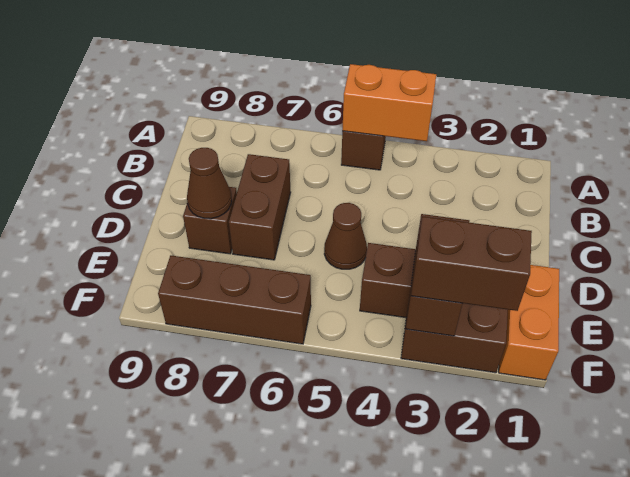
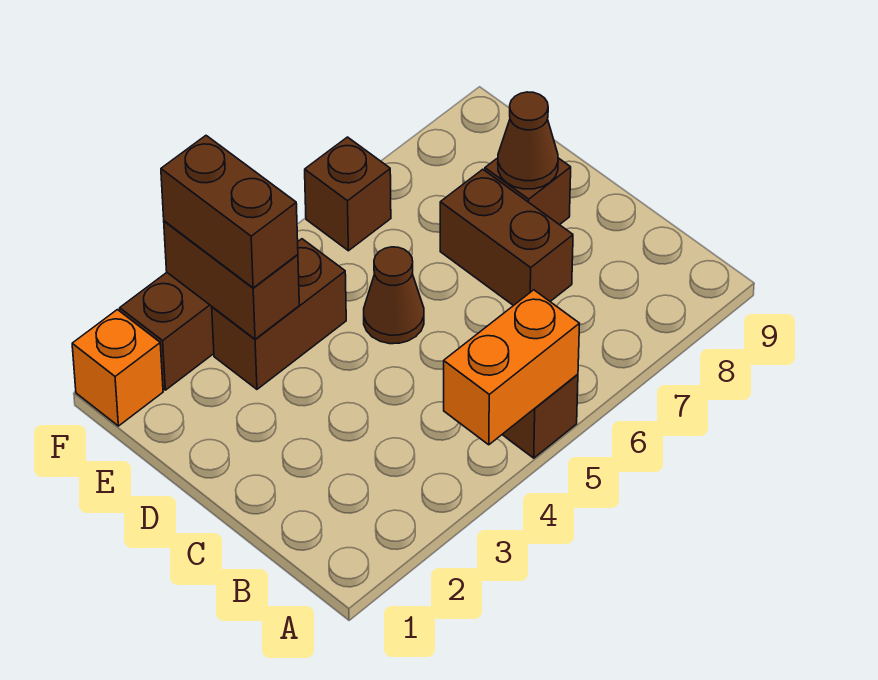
orange 1x2 brick [499,265,559,380] -> orange 1x1 brick [72,310,163,426]
brown 1x2 brick [411,216,532,311] -> brown 1x2 brick turned to [161,136,298,288]
brown 1x3 brick [158,255,311,344] -> brown 1x1 brick [305,137,391,251]

